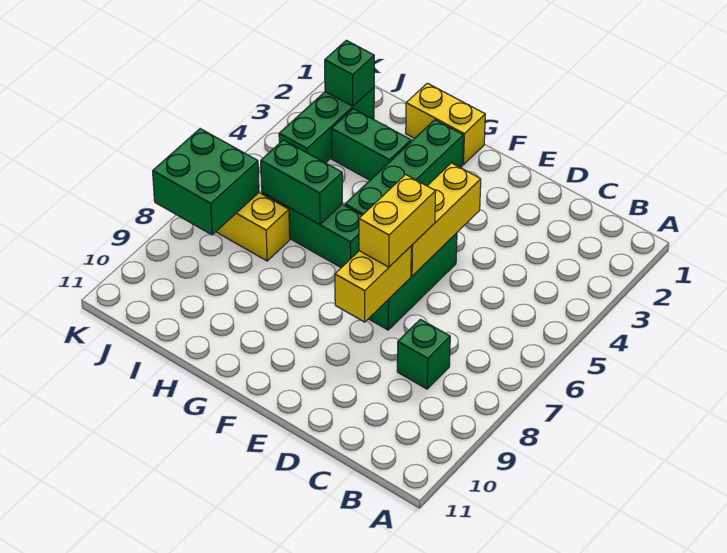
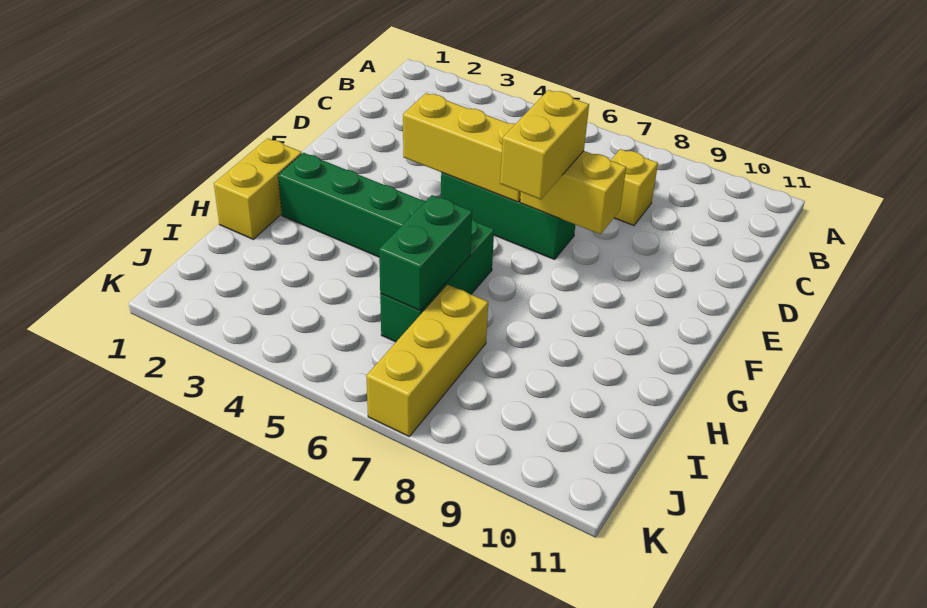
green 1x1 brick [397,319,450,389] -> yellow 1x1 brick [611,149,658,226]
yellow 1x2 brick [359,174,436,267] -> yellow 1x2 brick turned to [500,90,589,200]
green 1x2 brick [332,109,411,180] -> none
green 1x3 brick [279,88,374,163] -> none
green 1x1 brick [325,40,374,106] -> none
green 2x2 brick [153,129,259,235] -> none

